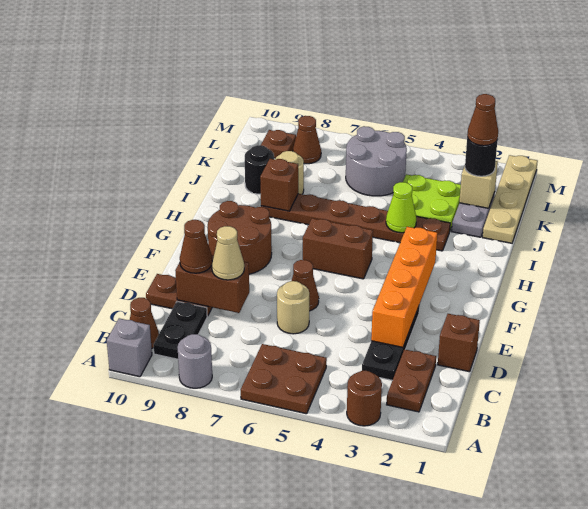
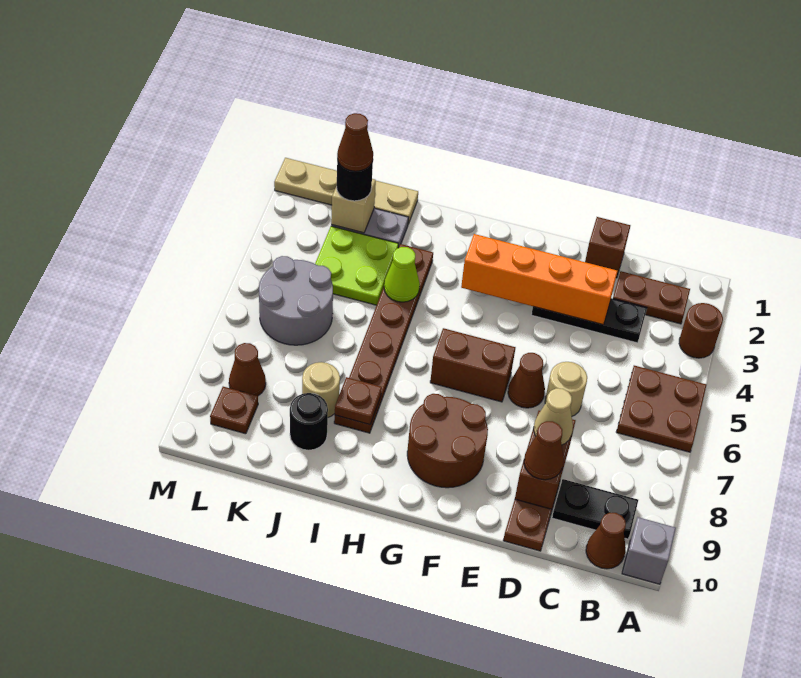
grey 1x1 round brick [178,334,212,388] -> none
brown 1x2 brick [303,218,373,279] -> brown 1x2 brick turned to [430,328,516,402]
brown 1x1 brick [260,159,298,211] -> brown 1x1 plate [335,377,382,425]

